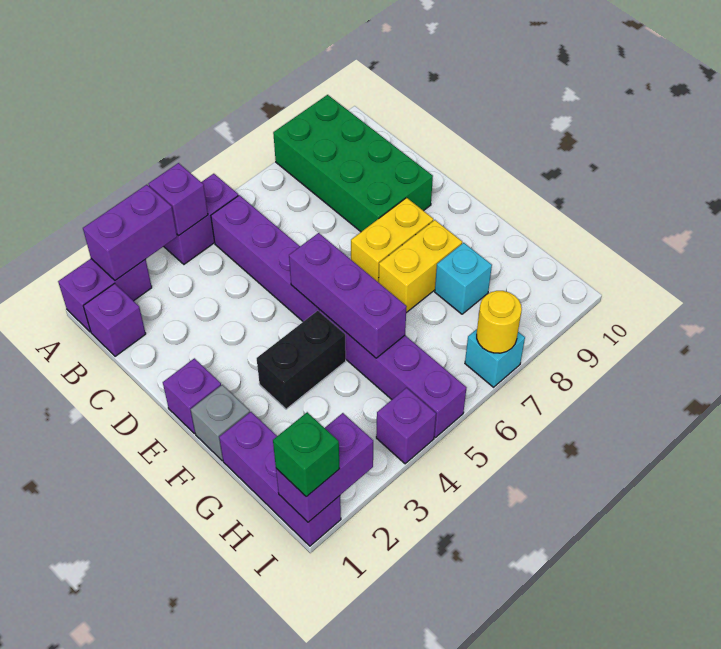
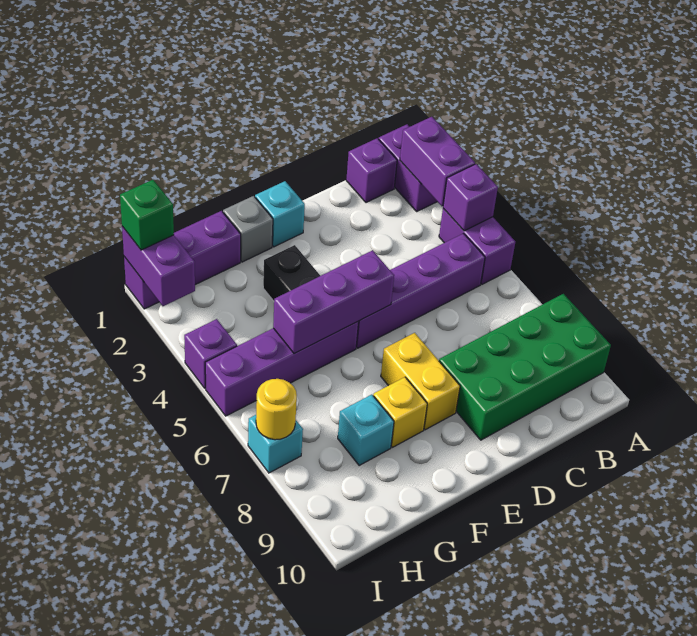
purple 1x1 brick [163,358,221,433] -> cyan 1x1 brick [255,181,305,247]
yellow 1x2 brick [379,220,462,313] -> yellow 1x1 brick [373,377,427,447]

